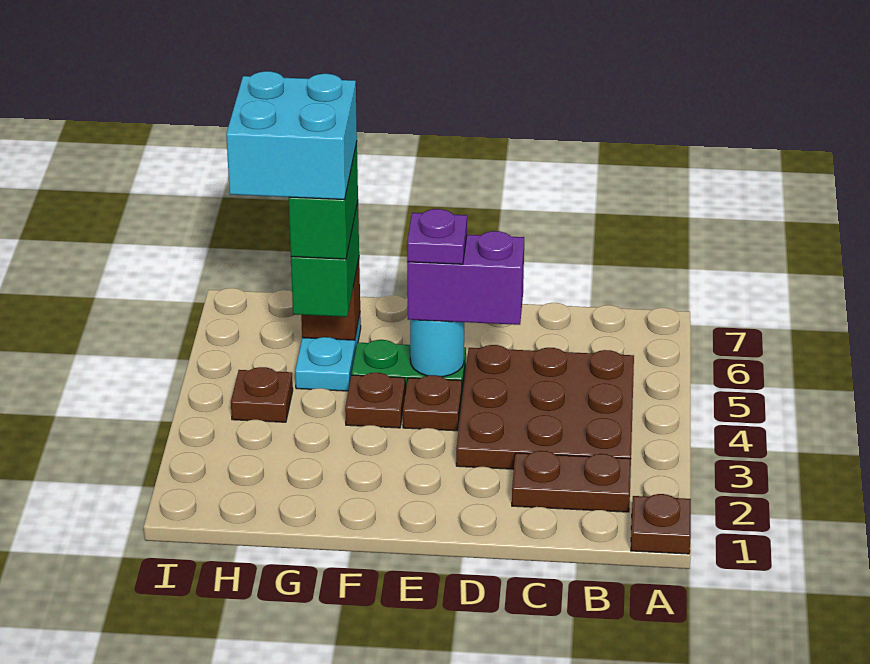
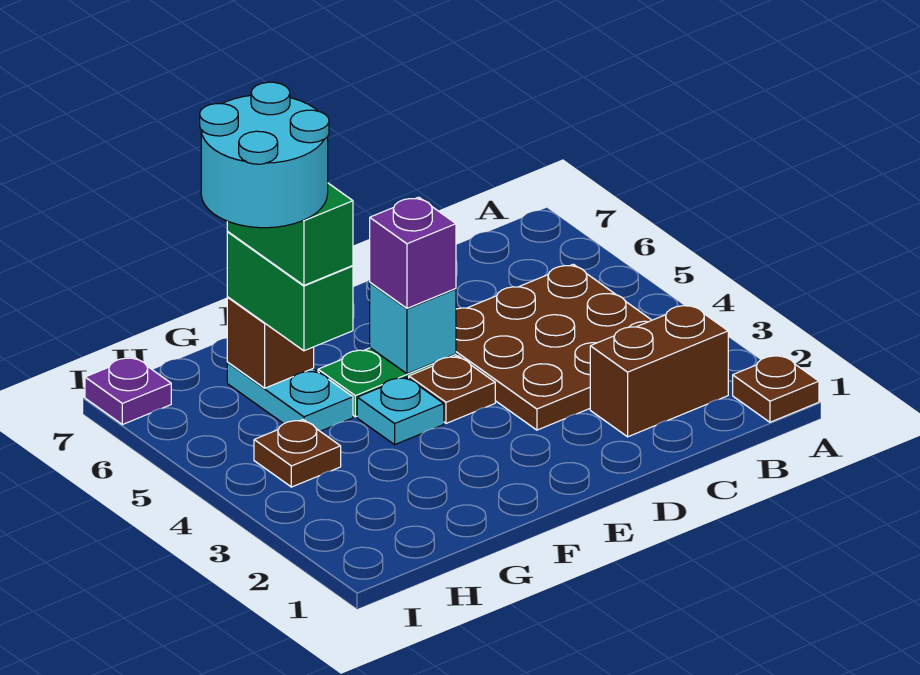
brown 1x2 plate [512,451,631,512] -> brown 1x2 brick [590,305,728,437]
purple 1x2 brick [407,231,524,325] -> purple 1x1 brick [370,197,456,308]
cyan 1x1 round brick [410,320,464,377] -> cyan 1x1 brick [370,283,456,374]
purple 1x1 plate [407,209,467,264] -> purple 1x1 plate moved to [85,357,171,425]
brown 1x1 plate [345,373,405,428] -> cyan 1x1 plate [357,377,444,445]
cyan 2x2 brick [226,71,357,199] -> cyan 2x2 round brick [200,82,329,228]

